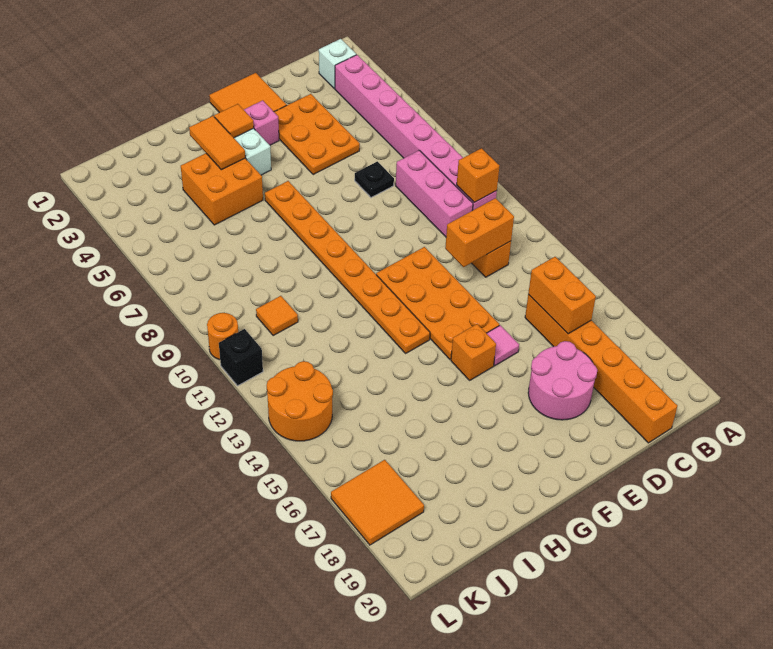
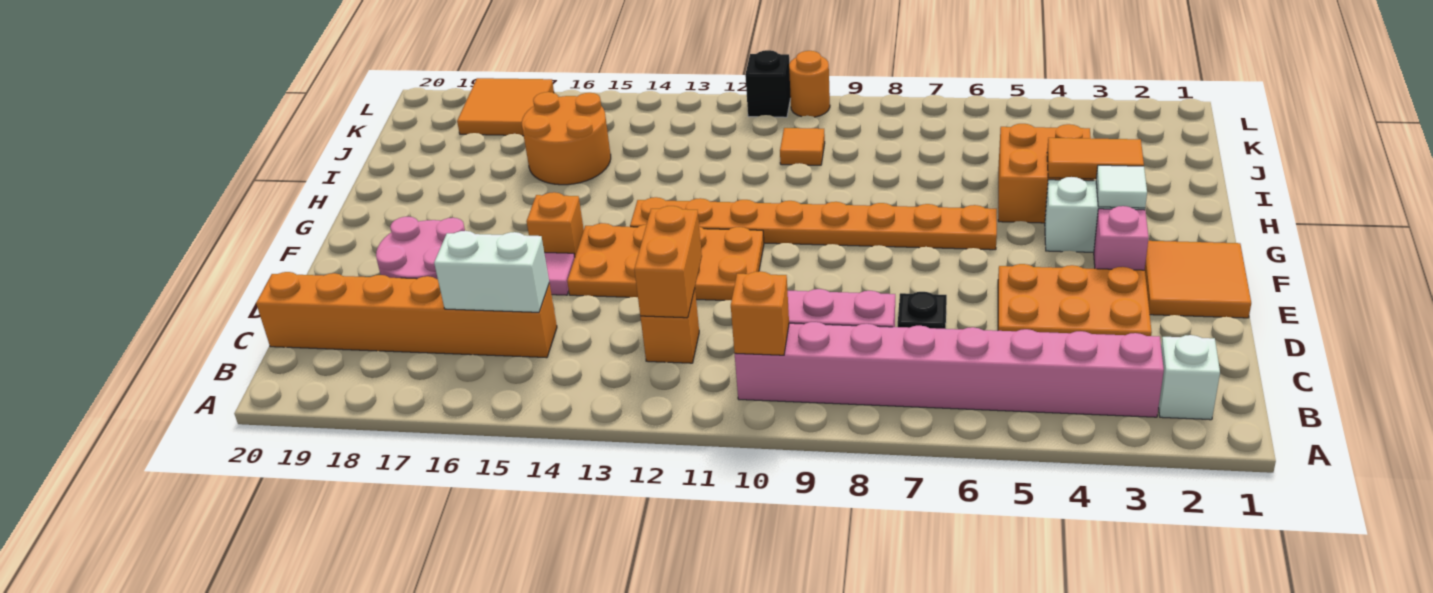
orange 1x2 brick [528,257,596,334] -> white 1x2 brick [434,231,549,312]
orange 1x1 tile [214,104,254,138] -> white 1x1 tile [1096,165,1147,208]
orange 2x2 round brick [267,361,333,441] -> orange 2x2 round brick moved to [522,92,611,185]

